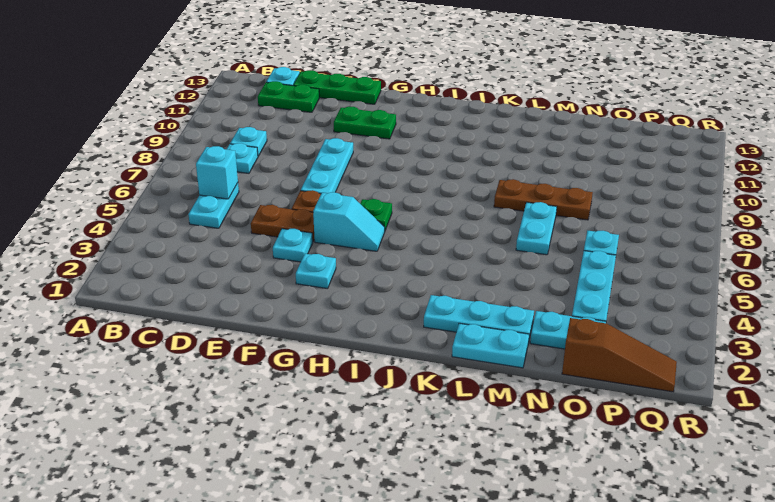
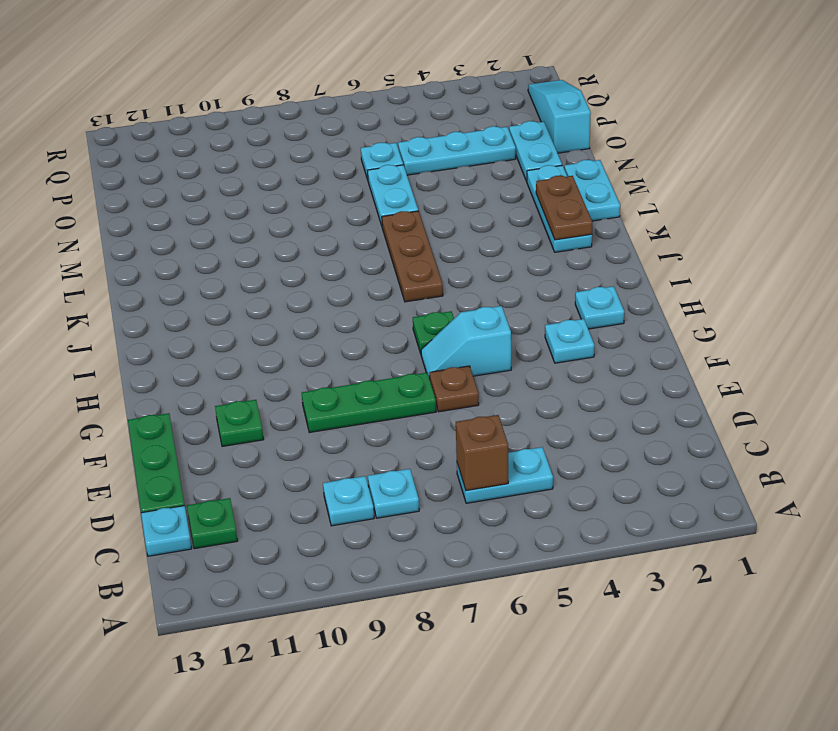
cyan 1x1 brick [196,146,238,199] -> brown 1x1 brick [456,415,508,491]
green 1x2 plate [258,81,319,112] -> green 1x1 plate [187,498,238,549]
brown 1x2 plate [251,205,314,241] -> brown 1x2 plate moved to [536,176,592,240]
cyan 1x1 plate [273,229,313,262] -> cyan 1x1 plate moved to [575,286,624,329]
cyan 1x3 plate [301,138,353,194] -> green 1x3 plate [302,373,436,433]
green 1x2 plate [334,107,396,139] -> green 1x1 plate [215,400,264,447]
cyan 1x2 slope [313,192,385,251] -> cyan 1x2 slope turned to [421,306,511,379]
brown 1x3 plate [494,179,593,220] -> brown 1x3 plate moved to [382,211,443,302]
cyan 1x2 plate [516,202,557,255] -> cyan 1x2 plate turned to [367,165,418,226]
brown 1x3 slope [562,318,677,392] -> cyan 1x3 slope [528,80,591,153]

